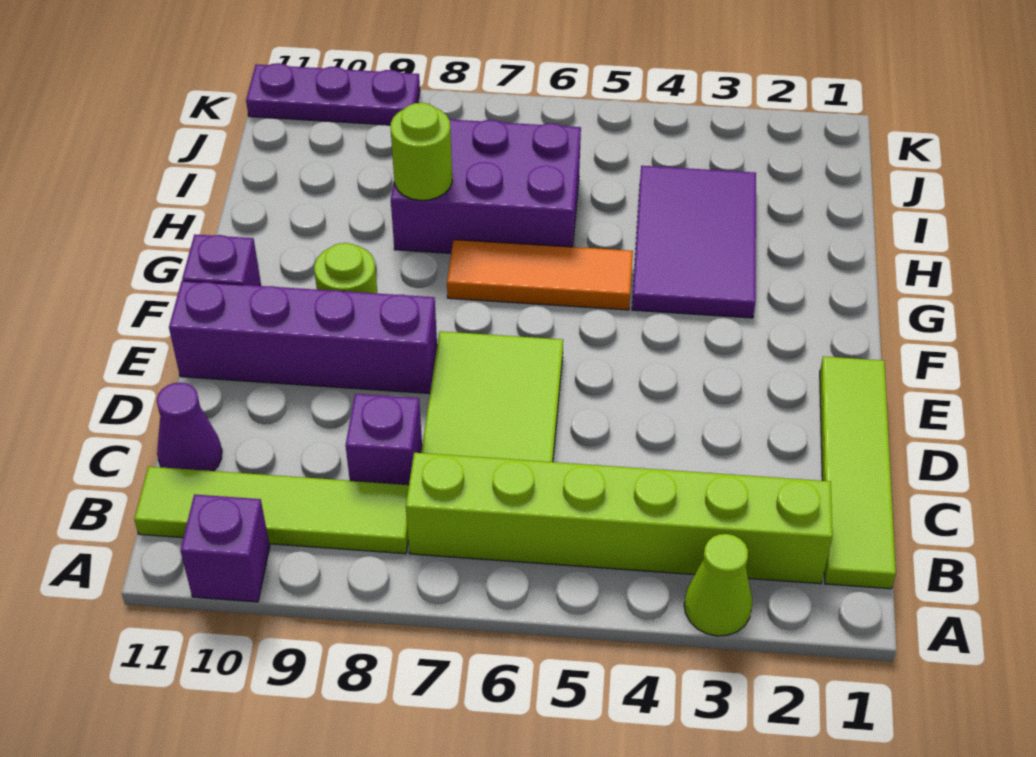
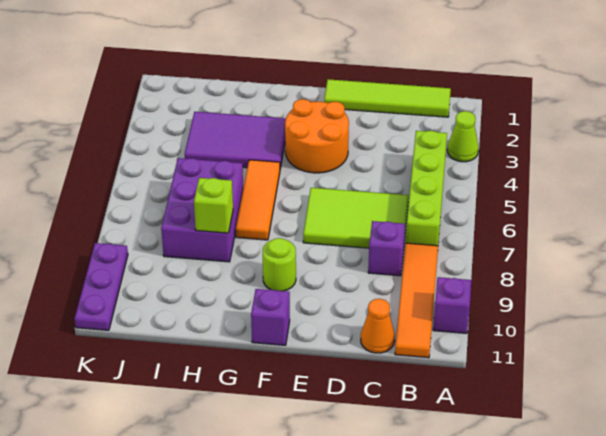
lime 1x6 brick [406,453,832,584] -> lime 1x4 brick [406,131,447,246]
lime 1x4 tile [134,467,409,554] -> orange 1x4 tile [395,243,438,358]
purple 1x1 cone [157,383,222,471] -> orange 1x1 cone [361,299,395,353]
none -> orange 2x2 round brick [285,99,349,173]
purple 1x4 brick [169,281,437,394] -> none
lime 1x1 round brick [390,103,452,200] -> lime 1x1 brick [194,178,233,233]

